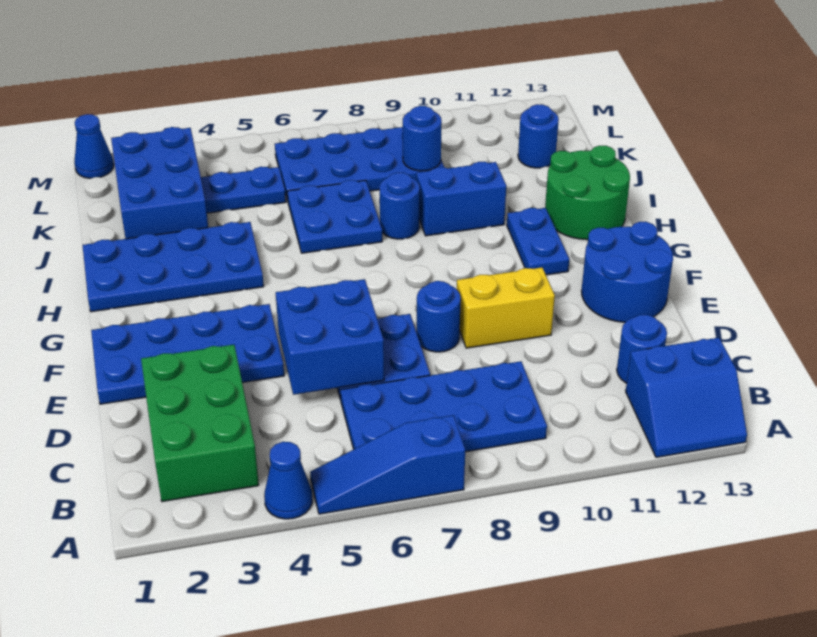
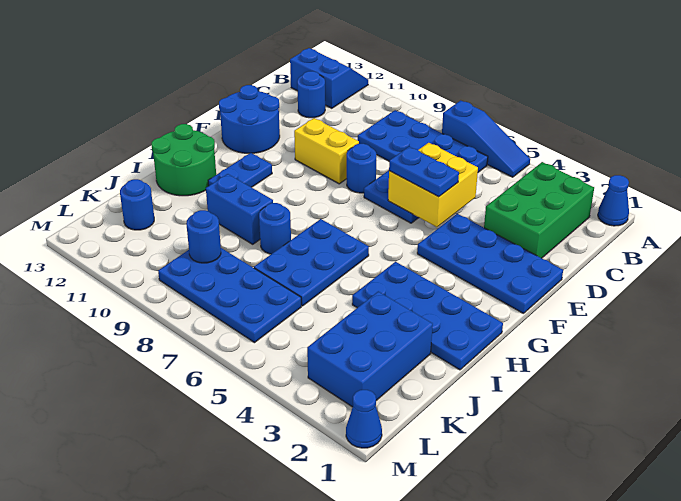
blue 1x1 cone [264,442,312,519] -> blue 1x1 cone moved to [598,175,629,226]
blue 2x2 brick [276,279,384,395] -> yellow 2x2 brick [388,143,478,227]
blue 2x2 plate [287,180,382,253] -> blue 2x3 plate [254,219,369,306]
blue 1x2 plate [201,167,286,213] -> blue 1x2 plate moved to [389,147,459,197]

